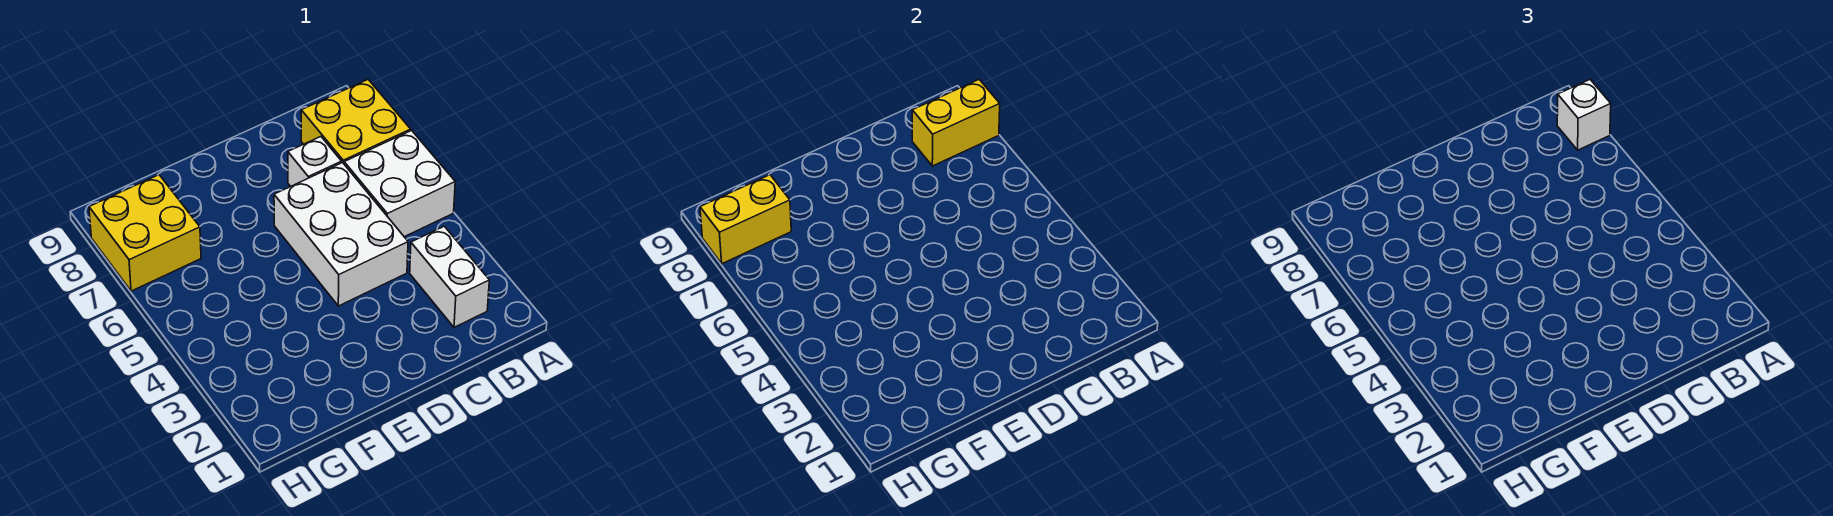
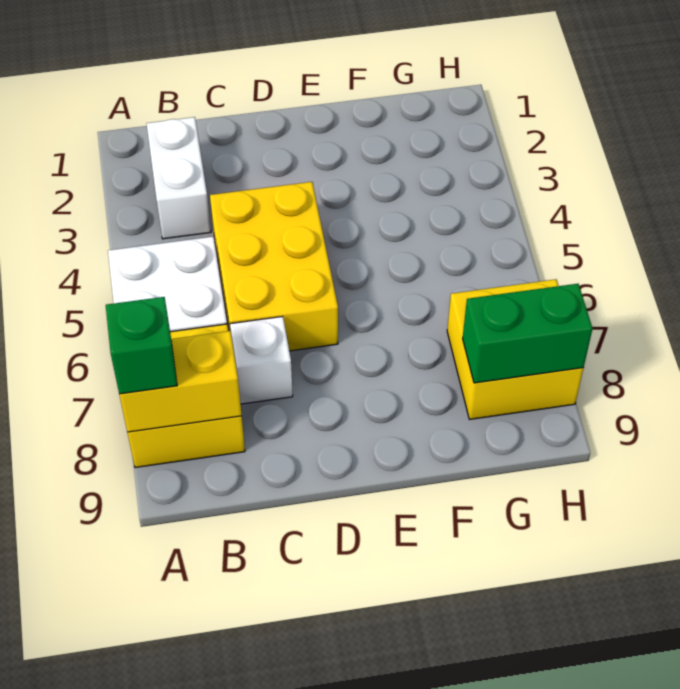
white 1x1 brick [1557,80,1611,150] -> green 1x1 brick [106,297,177,394]
white 2x3 brick [274,163,408,306] -> yellow 2x3 brick [210,182,338,351]
yellow 1x2 brick [700,175,791,264] -> green 1x2 brick [463,284,593,383]

